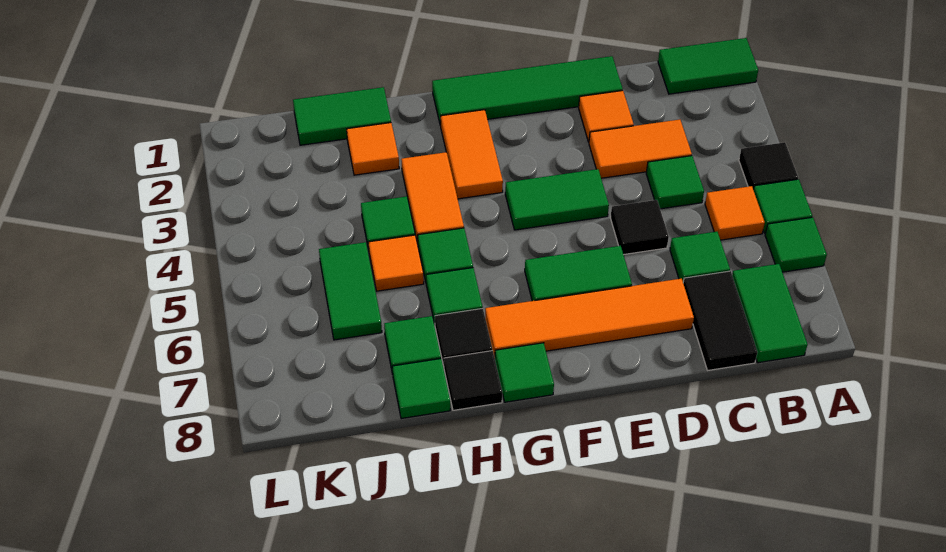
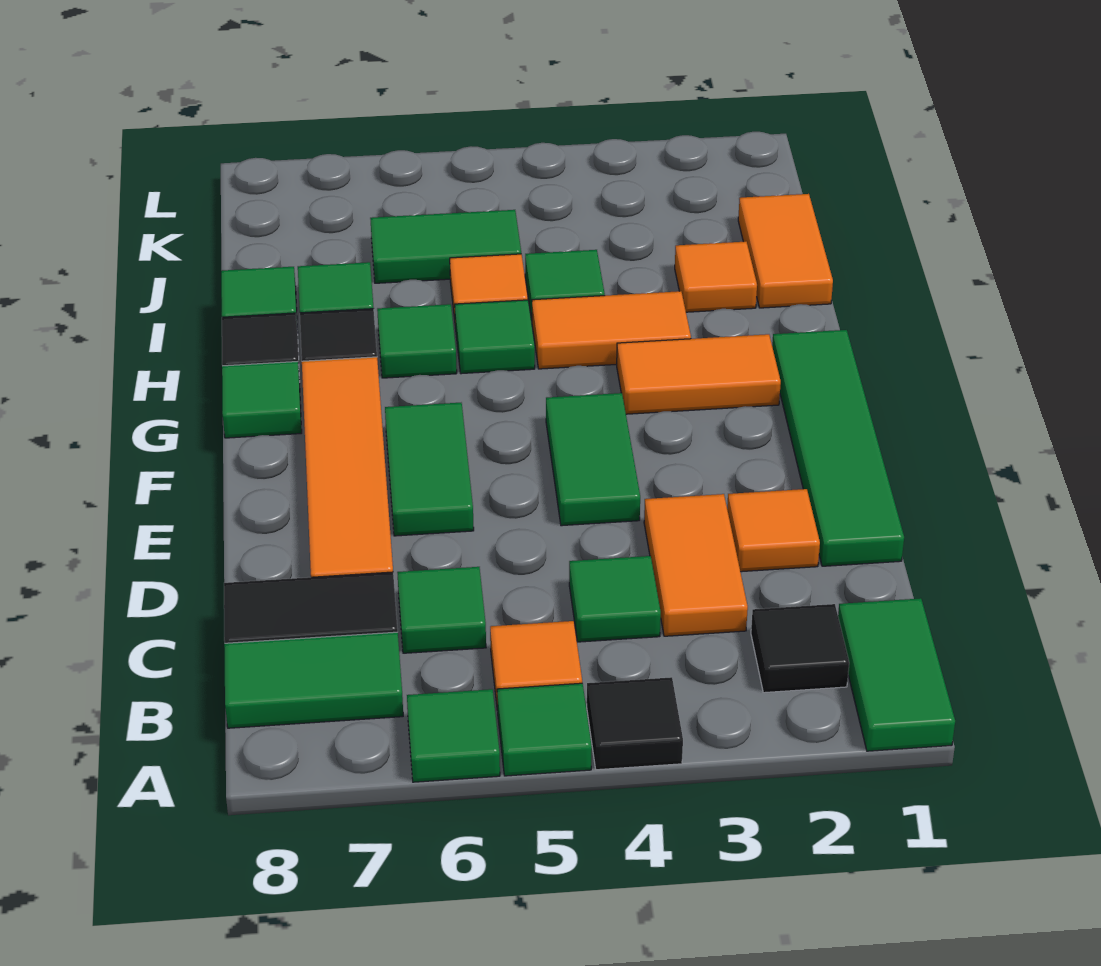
black 1x1 tile [611,200,669,255] -> black 1x1 tile moved to [751,604,849,693]
green 1x2 tile [293,87,391,145] -> orange 1x2 tile [738,194,833,308]

